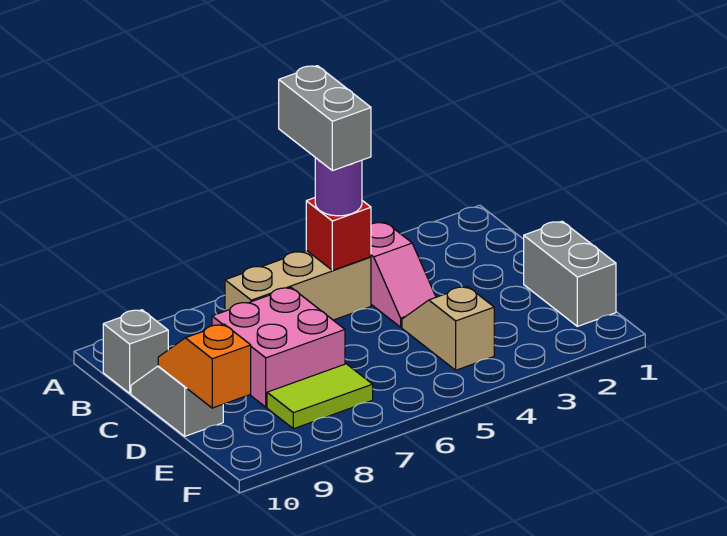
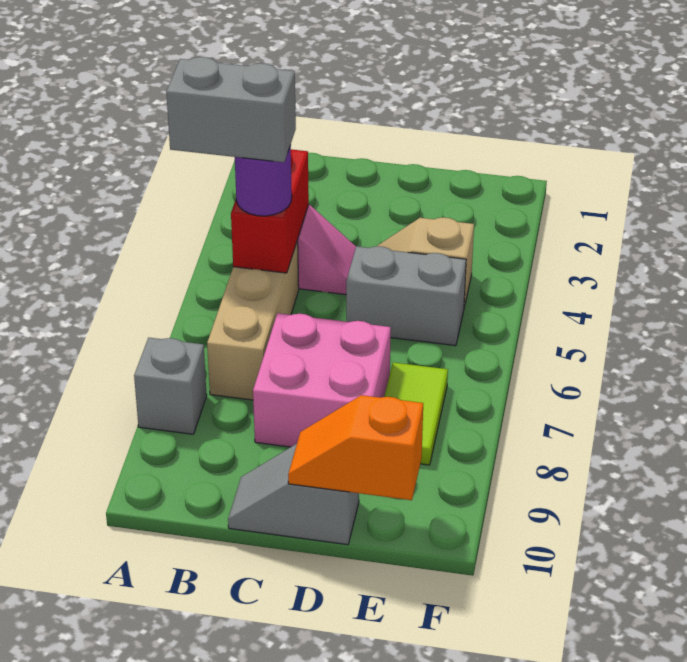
red 1x1 brick [306,198,371,270] -> red 1x2 brick [231,149,309,273]
grey 1x1 brick [103,310,168,393] -> grey 1x1 brick moved to [134,338,207,434]
grey 1x2 brick [524,221,616,326] -> grey 1x2 brick moved to [346,246,466,346]

